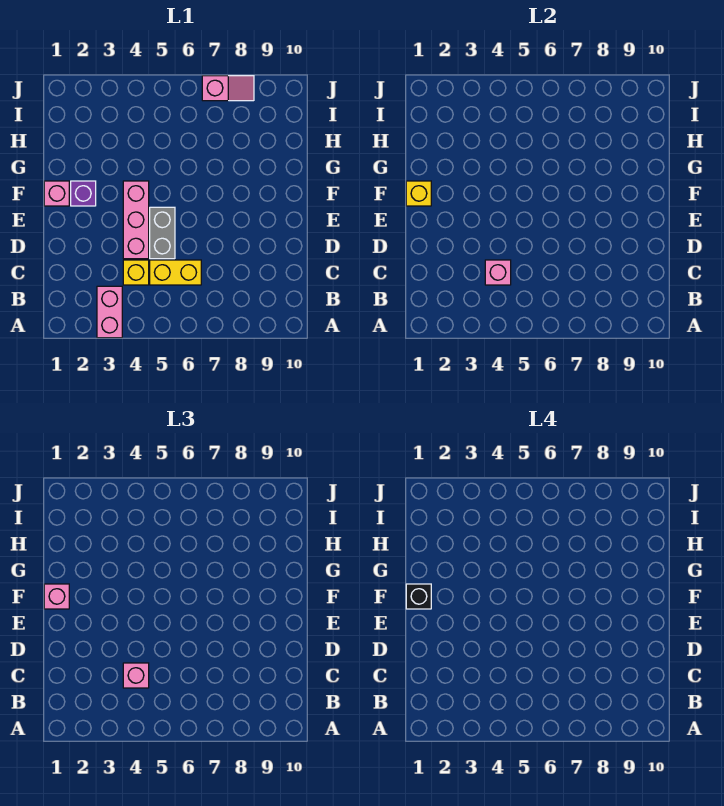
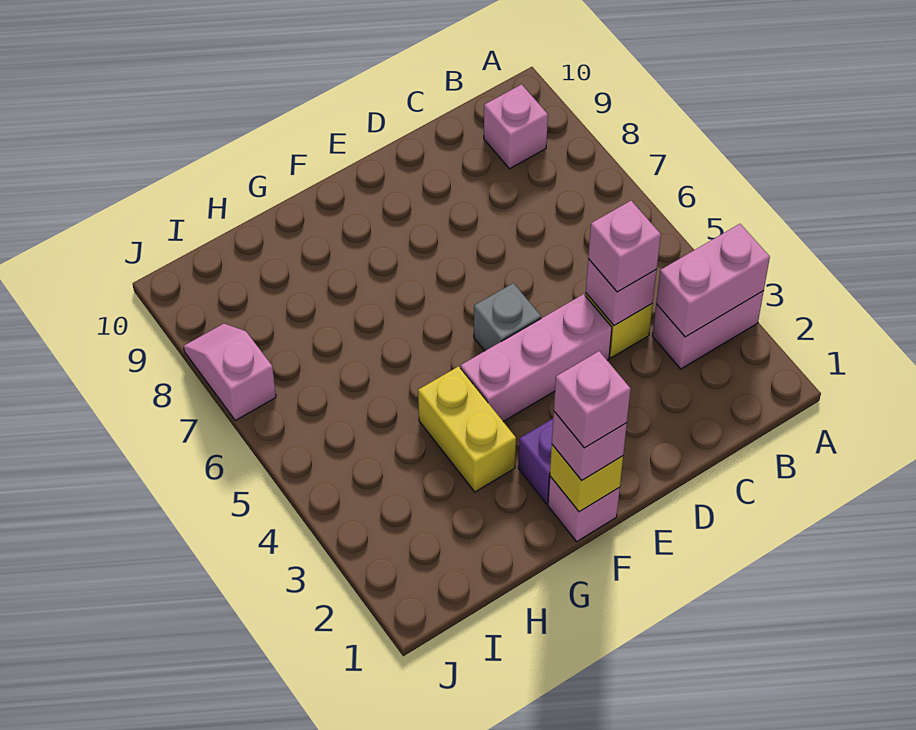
none -> pink 1x2 brick [656,224,770,337]
none -> pink 1x1 brick [484,84,548,169]
yellow 1x2 brick [150,260,201,285] -> yellow 1x2 brick moved to [418,366,516,492]
grey 1x2 brick [150,207,175,259] -> grey 1x1 brick [474,283,541,351]
black 1x1 brick [406,584,431,609] -> pink 1x1 brick [554,351,631,448]

